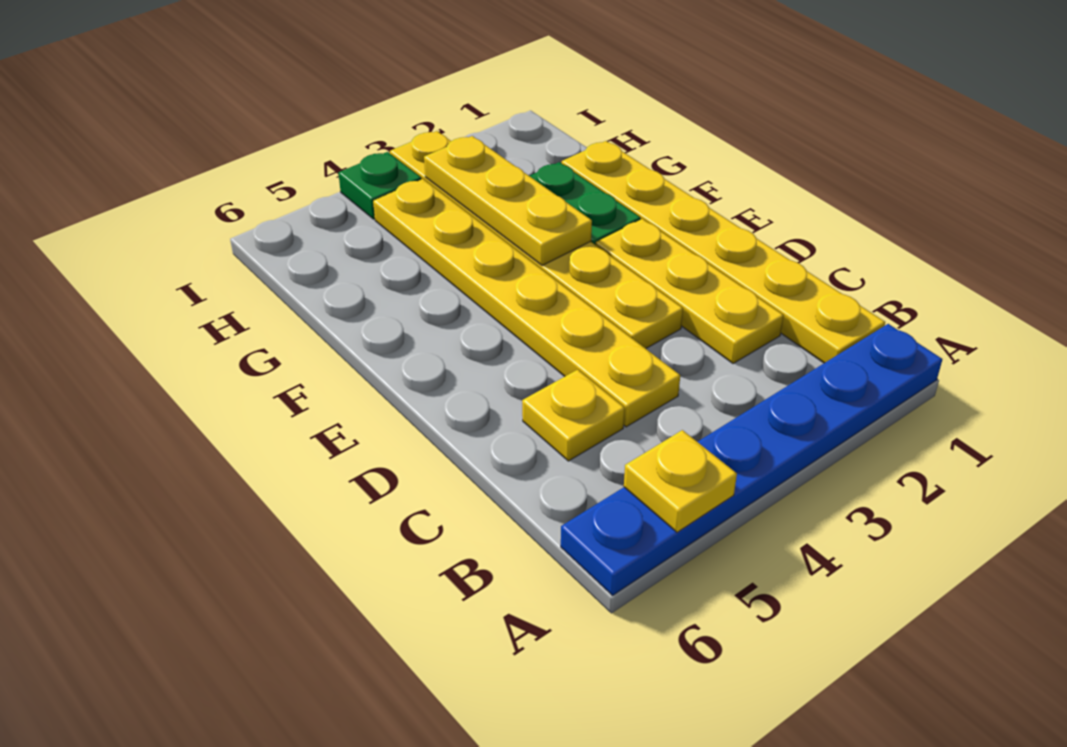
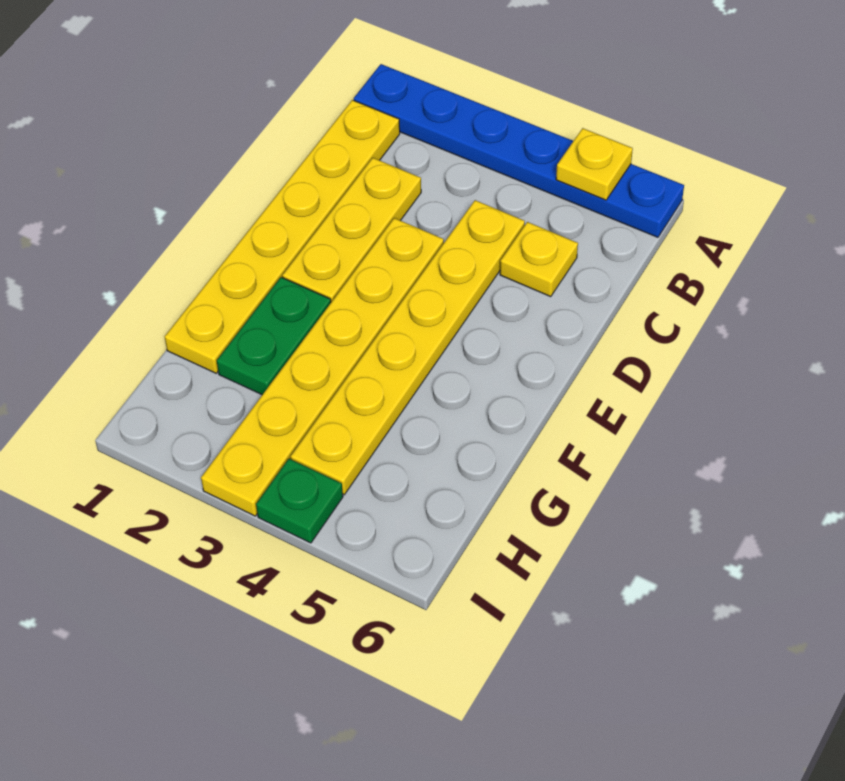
yellow 1x3 plate [424,136,592,266] -> none

